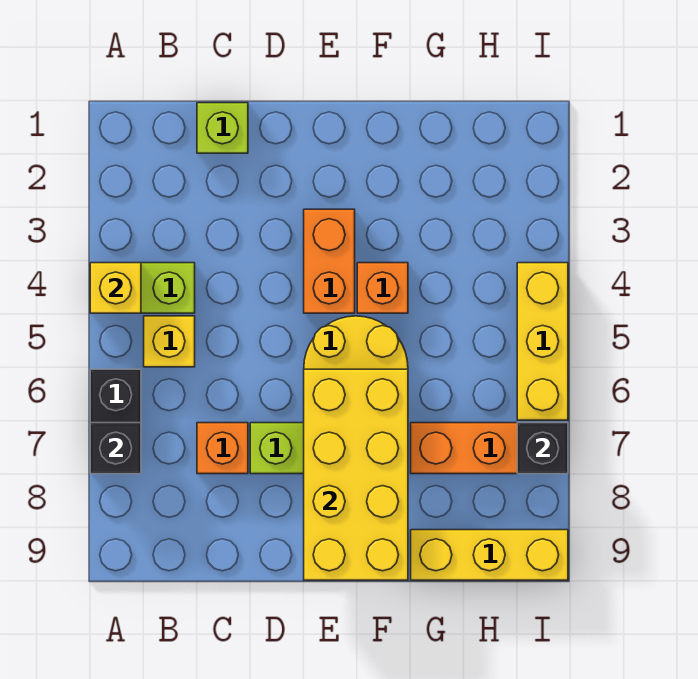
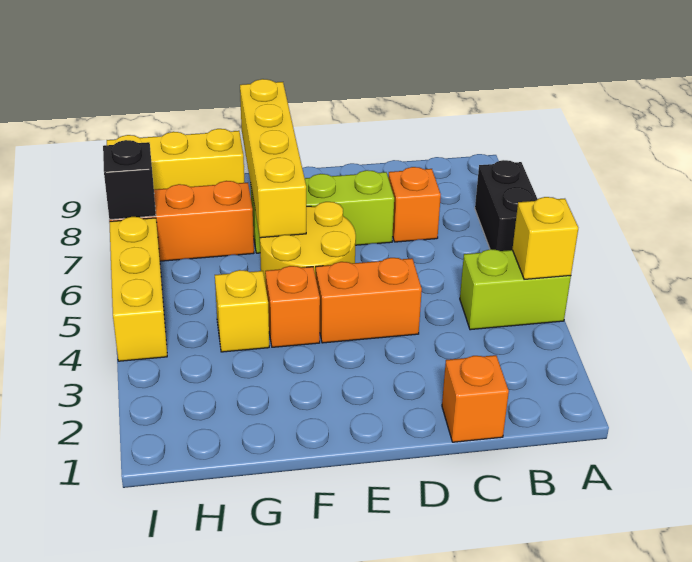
black 1x1 brick [90,423,141,474] -> none
yellow 1x1 brick [144,316,195,367] -> yellow 1x1 brick moved to [215,270,269,352]
lime 1x1 brick [197,103,248,153] -> orange 1x1 brick [442,355,509,442]
orange 1x2 brick [304,209,355,313] -> orange 1x2 brick turned to [316,258,422,343]
yellow 2x4 brick [304,369,408,580] -> yellow 1x4 brick [240,79,306,238]

